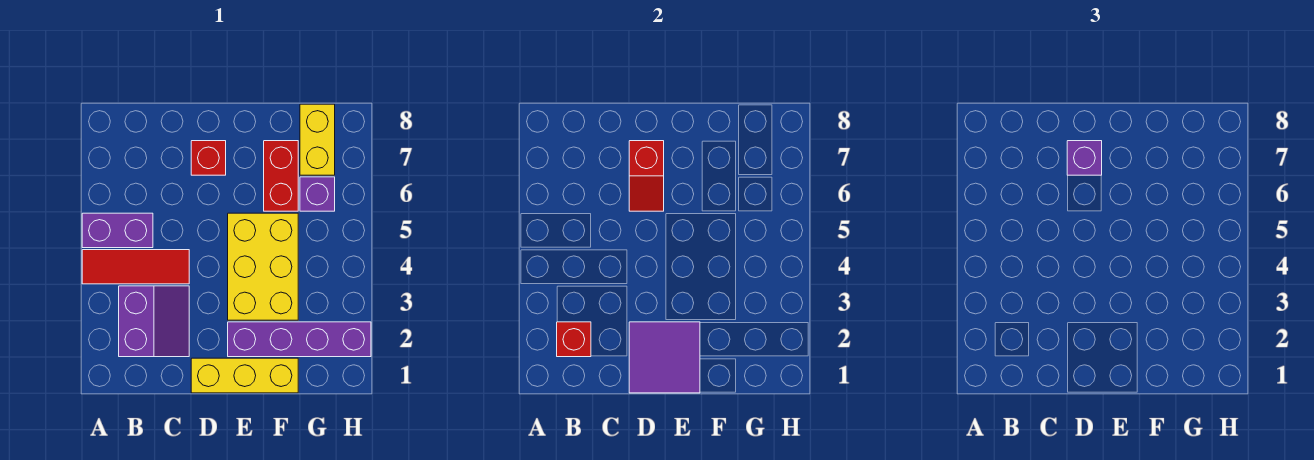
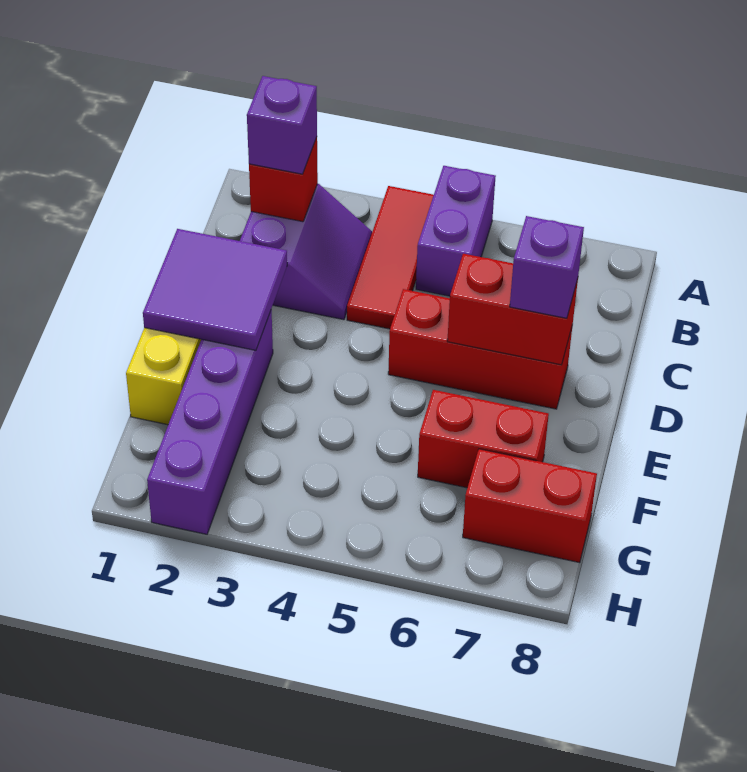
purple 2x2 slope [119,286,189,357] -> purple 2x2 slope turned to [240,184,372,320]
red 1x2 slope [629,141,664,211] -> red 1x2 brick [447,254,578,365]
red 1x1 brick [191,141,226,175] -> red 1x3 brick [388,289,573,409]
yellow 2x3 brick [228,213,298,320] -> none
purple 1x1 brick [300,177,335,211] -> purple 1x1 brick moved to [247,76,317,174]
yellow 1x2 brick [300,104,335,175] -> red 1x2 brick [463,449,597,563]

